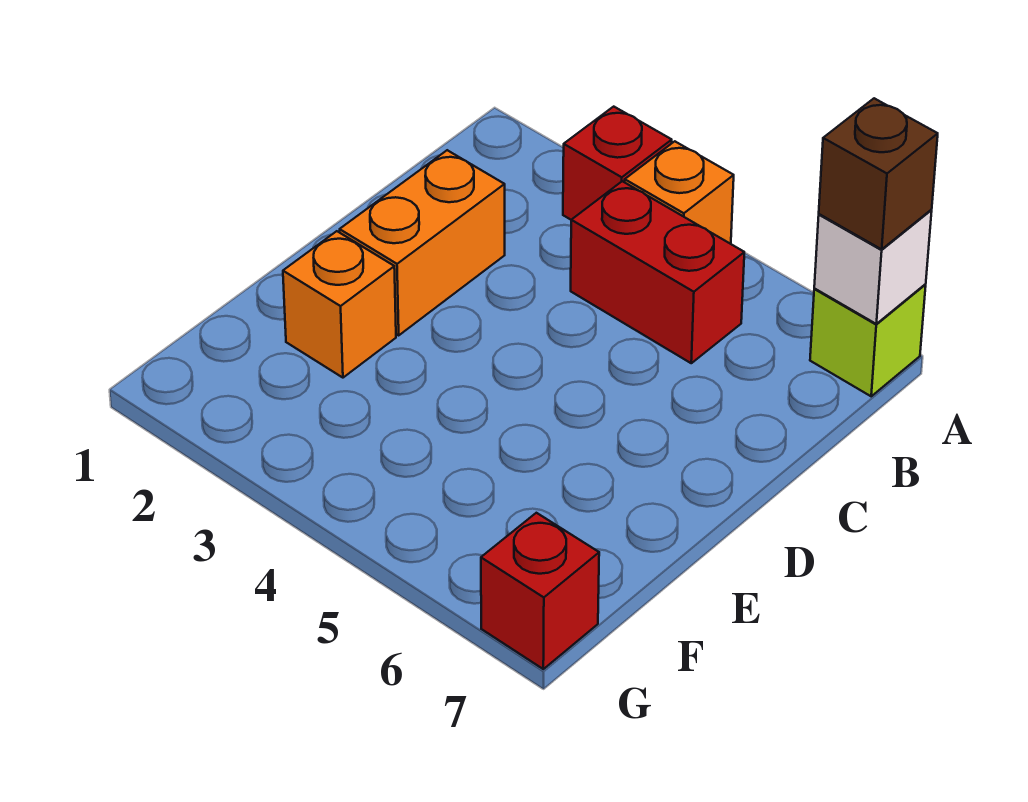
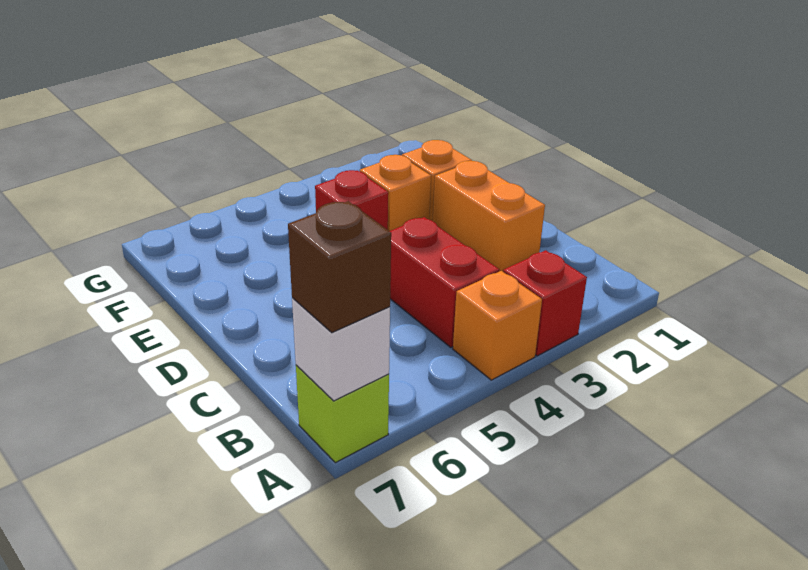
red 1x2 brick [571,181,744,363] -> red 1x2 brick turned to [390,217,499,347]
none -> orange 1x1 brick [360,155,431,231]
red 1x1 brick [481,513,599,669] -> red 1x1 brick moved to [315,170,388,230]

